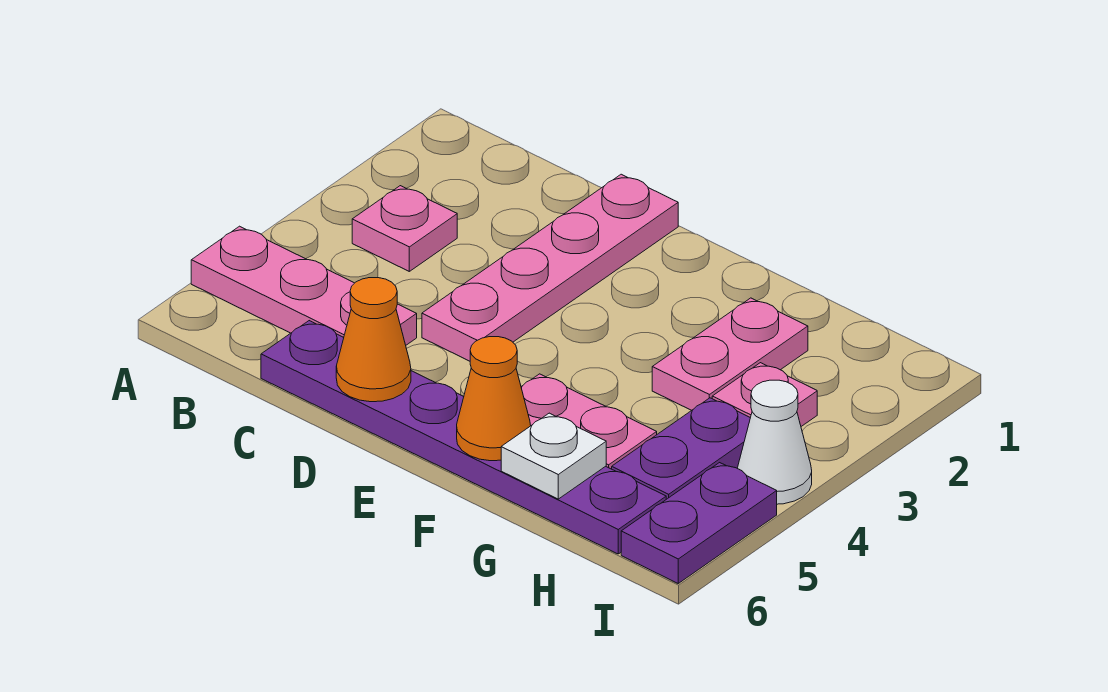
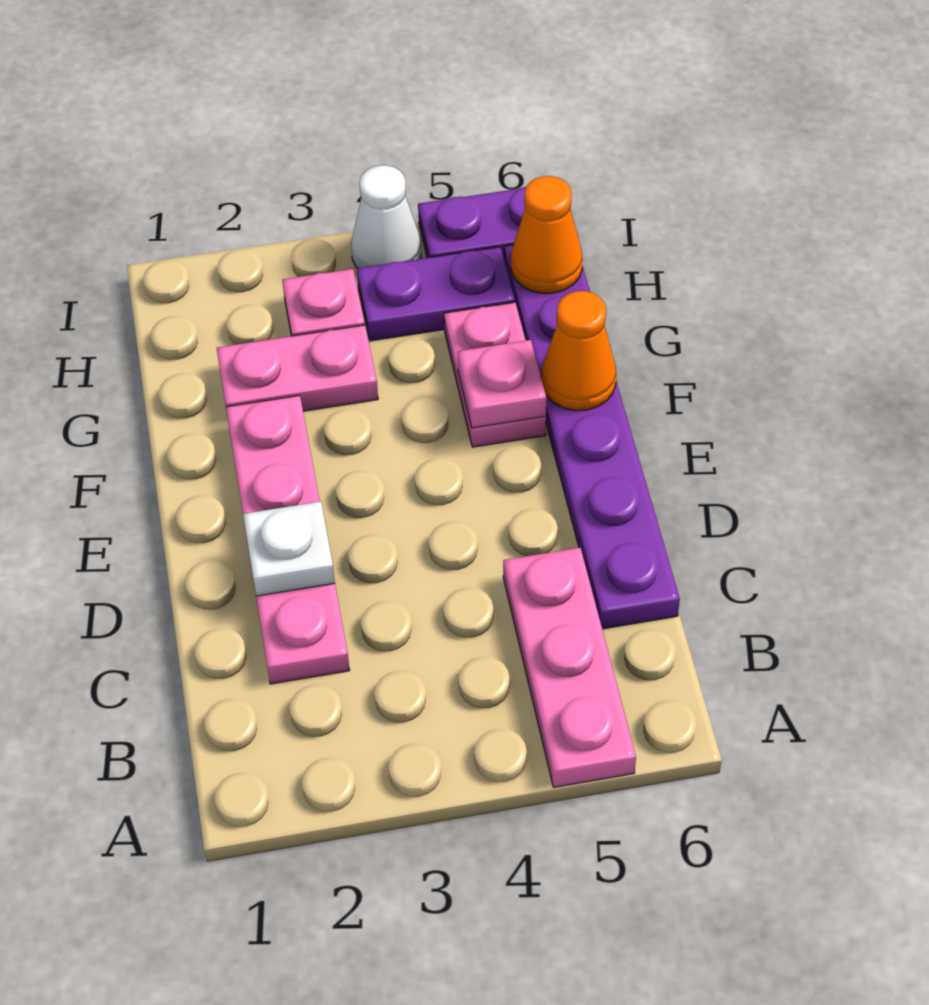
pink 1x1 plate [352,186,457,271] -> pink 1x1 plate moved to [458,340,546,428]
pink 1x4 plate [422,174,678,361] -> pink 1x4 plate turned to [226,396,350,684]
orange 1x1 cone [336,278,411,402] -> orange 1x1 cone moved to [511,176,583,293]
white 1x1 plate [501,413,606,499] -> white 1x1 plate moved to [243,501,335,596]

